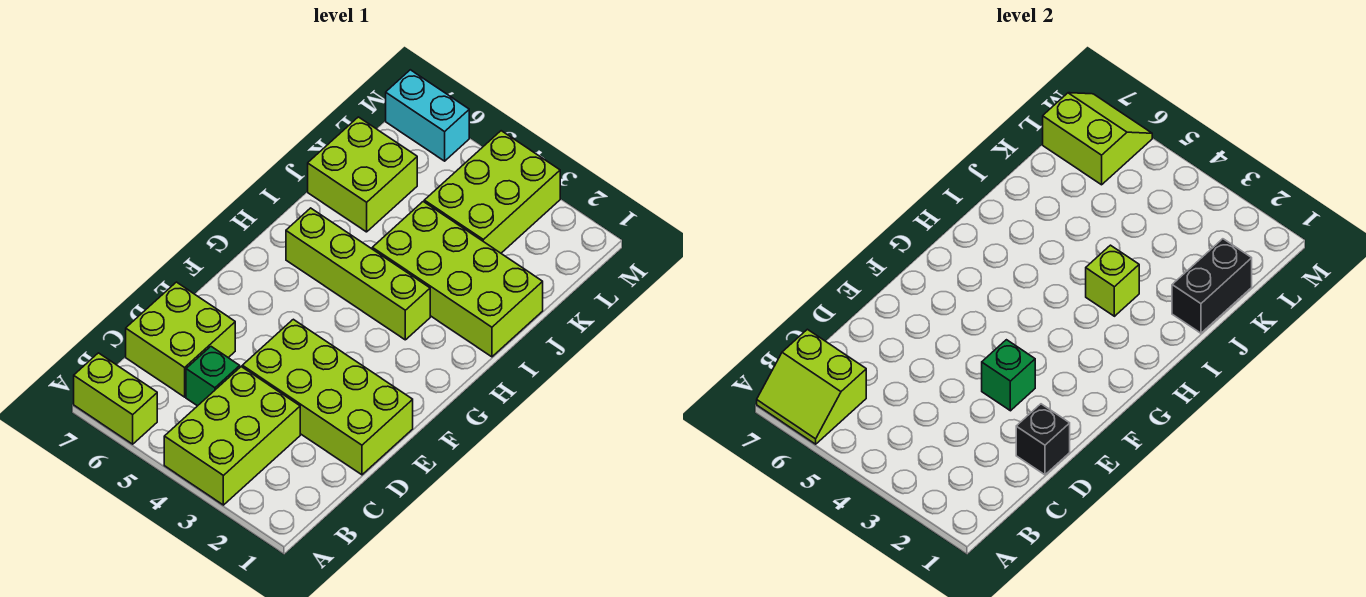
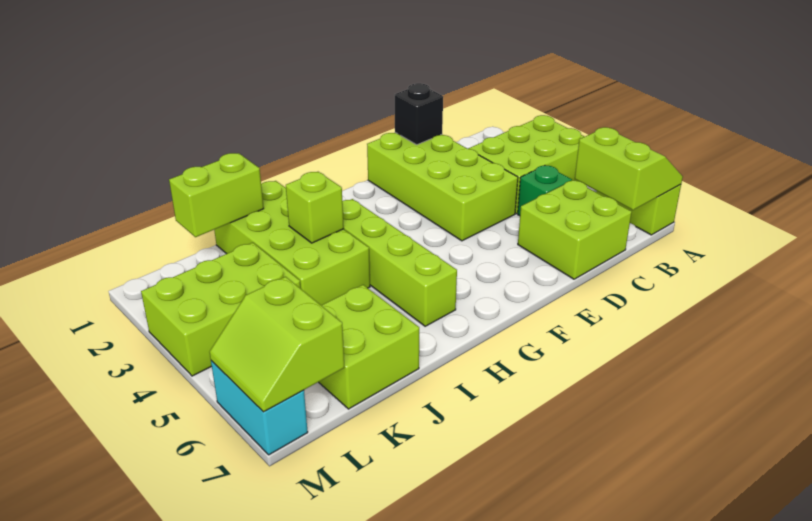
green 1x1 brick [982,340,1035,411] -> none
black 1x2 brick [1172,239,1252,333] -> lime 1x2 brick [169,153,264,237]

